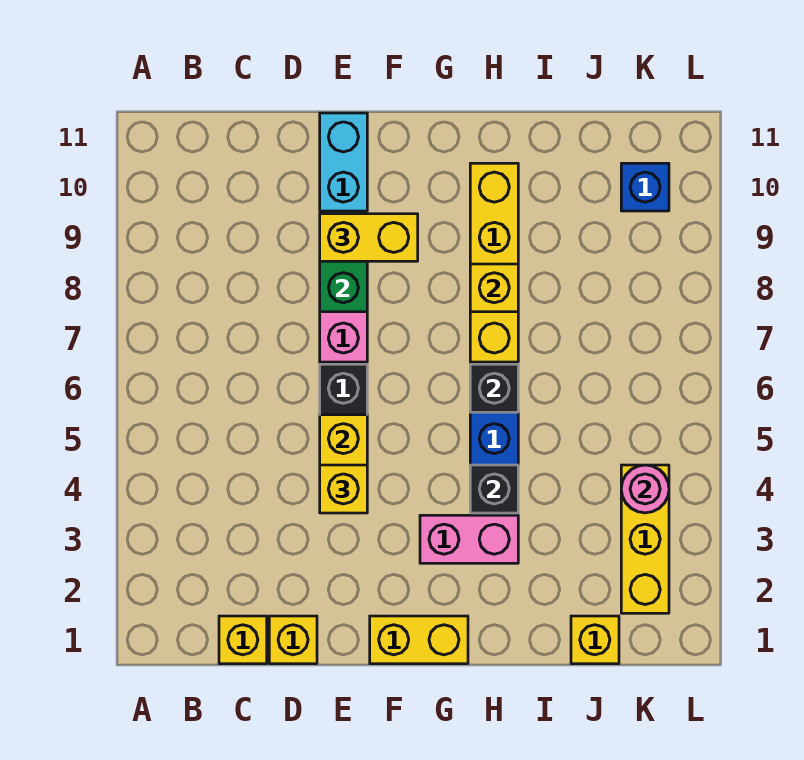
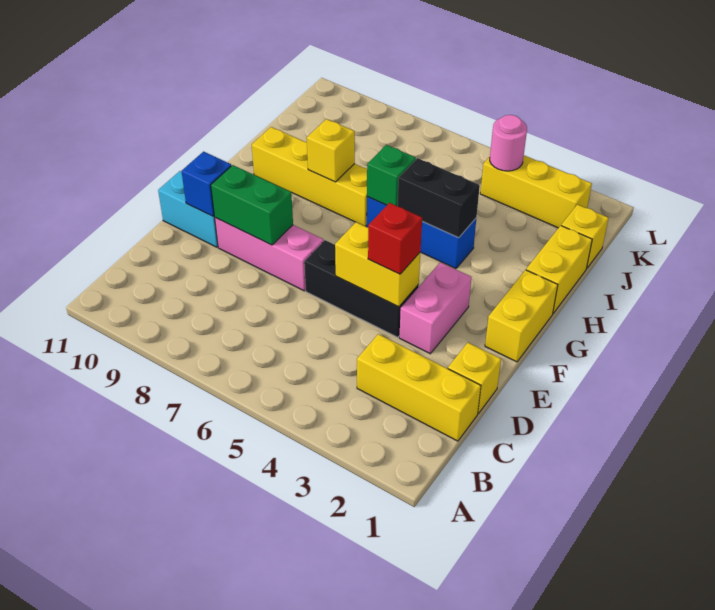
yellow 1x1 brick [219,616,267,664] -> yellow 1x3 brick [357,334,481,441]
yellow 1x1 brick [320,465,367,513] -> red 1x1 brick [368,203,422,274]
yellow 1x2 brick [320,214,418,261] -> yellow 1x2 brick moved to [526,226,592,313]
pink 1x2 brick [420,515,518,563] -> pink 1x2 brick moved to [399,262,471,354]
black 1x1 brick [470,465,518,513] -> black 1x2 brick [398,158,480,238]
black 1x1 brick [470,364,518,412] -> green 1x1 brick [367,145,416,206]
blue 1x1 brick [621,163,669,211] -> blue 1x1 brick moved to [181,152,231,216]

